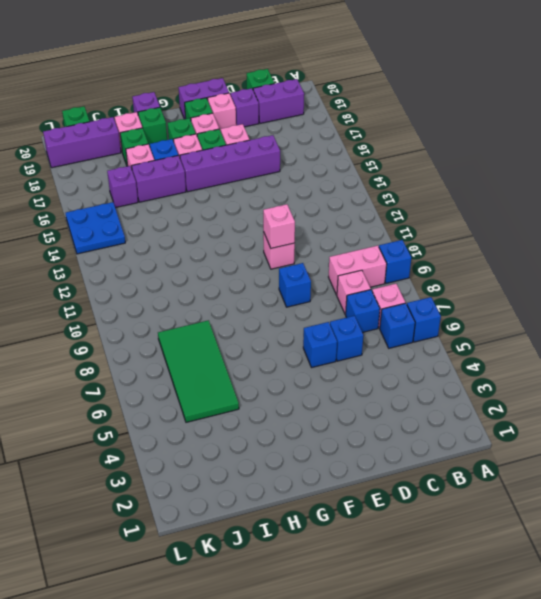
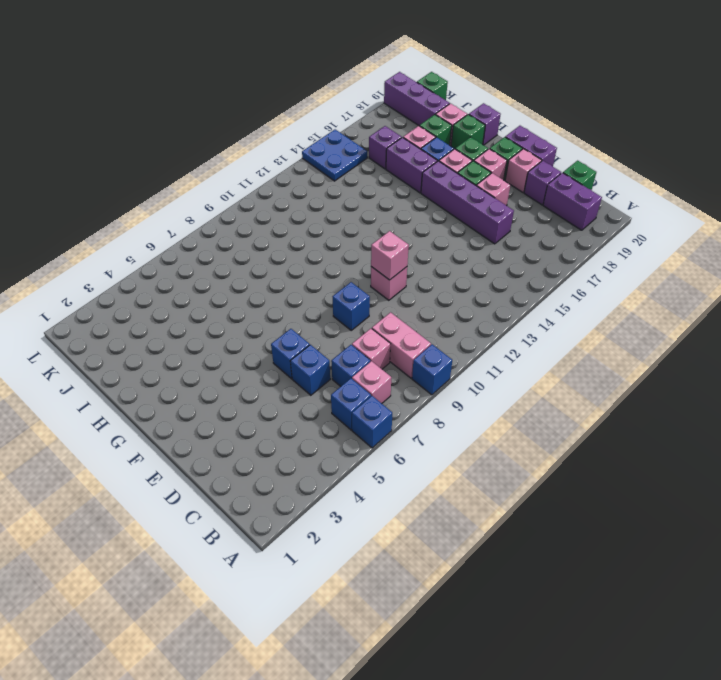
green 2x4 tile [158,320,239,422] -> none

